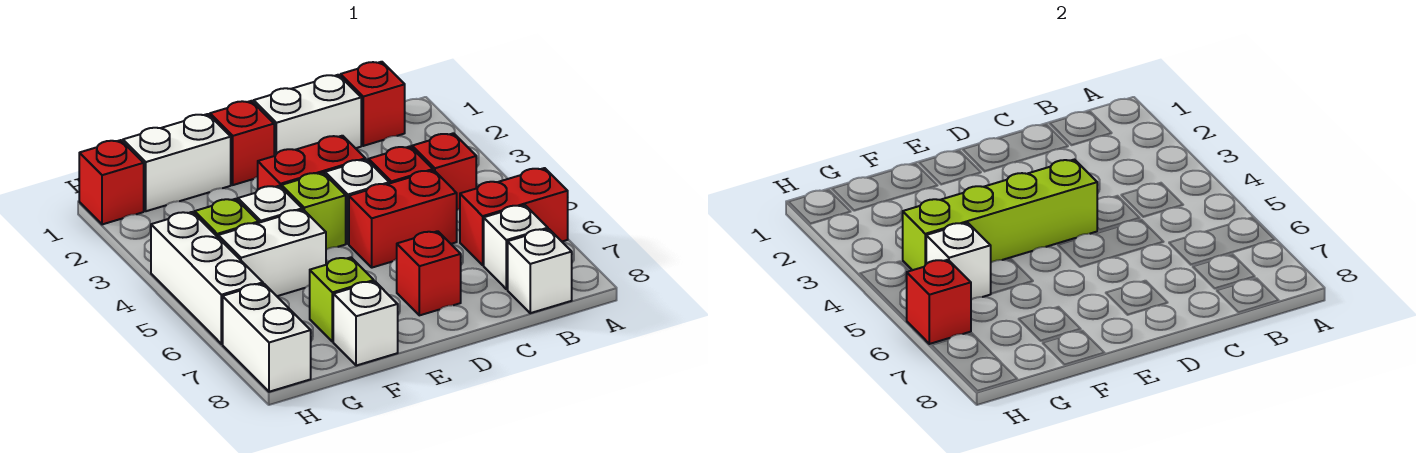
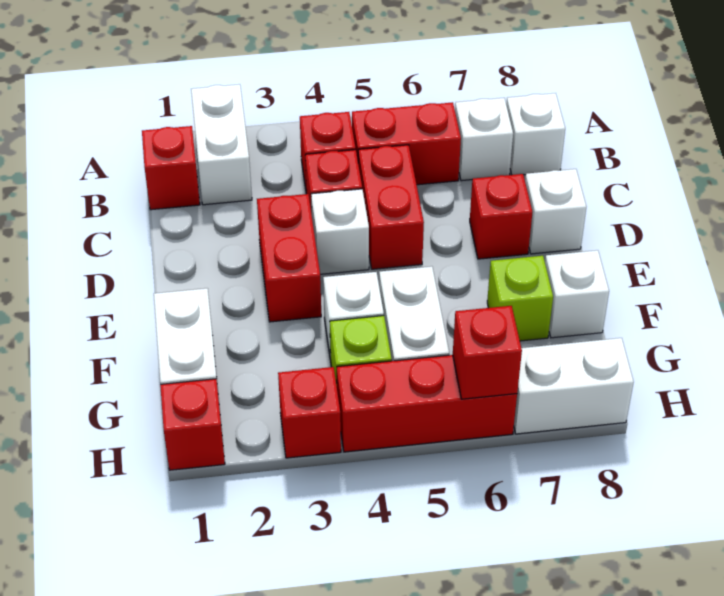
red 1x2 brick [460,168,568,265] -> red 1x2 brick turned to [352,102,461,185]
white 1x2 brick [254,75,361,156] -> white 1x2 brick moved to [191,84,252,205]
lime 1x4 brick [903,160,1097,270] -> none
red 1x1 brick [210,101,274,185] -> red 1x1 brick moved to [278,367,341,458]
lime 1x1 brick [282,173,346,250] -> none
white 1x1 brick [926,223,991,300] -> white 1x1 brick moved to [525,169,586,254]
white 1x3 brick [151,212,263,344] -> red 1x3 brick [337,355,517,452]

